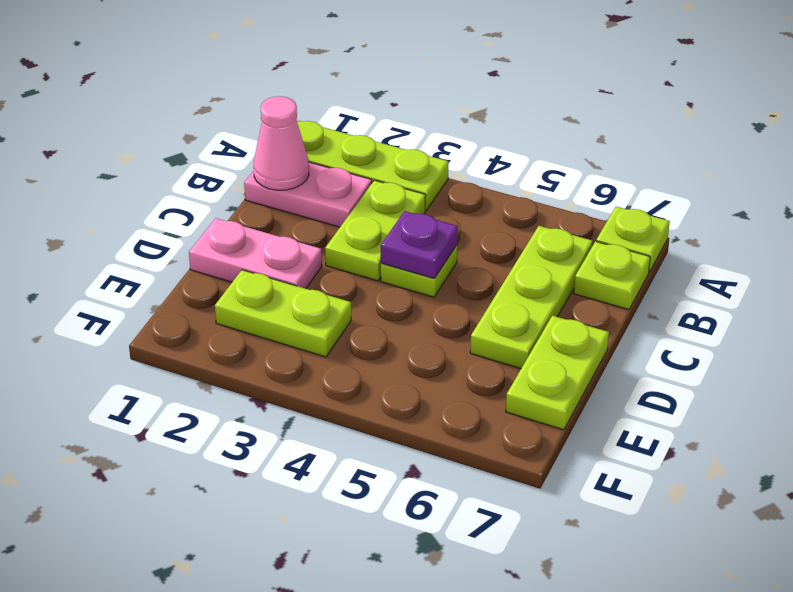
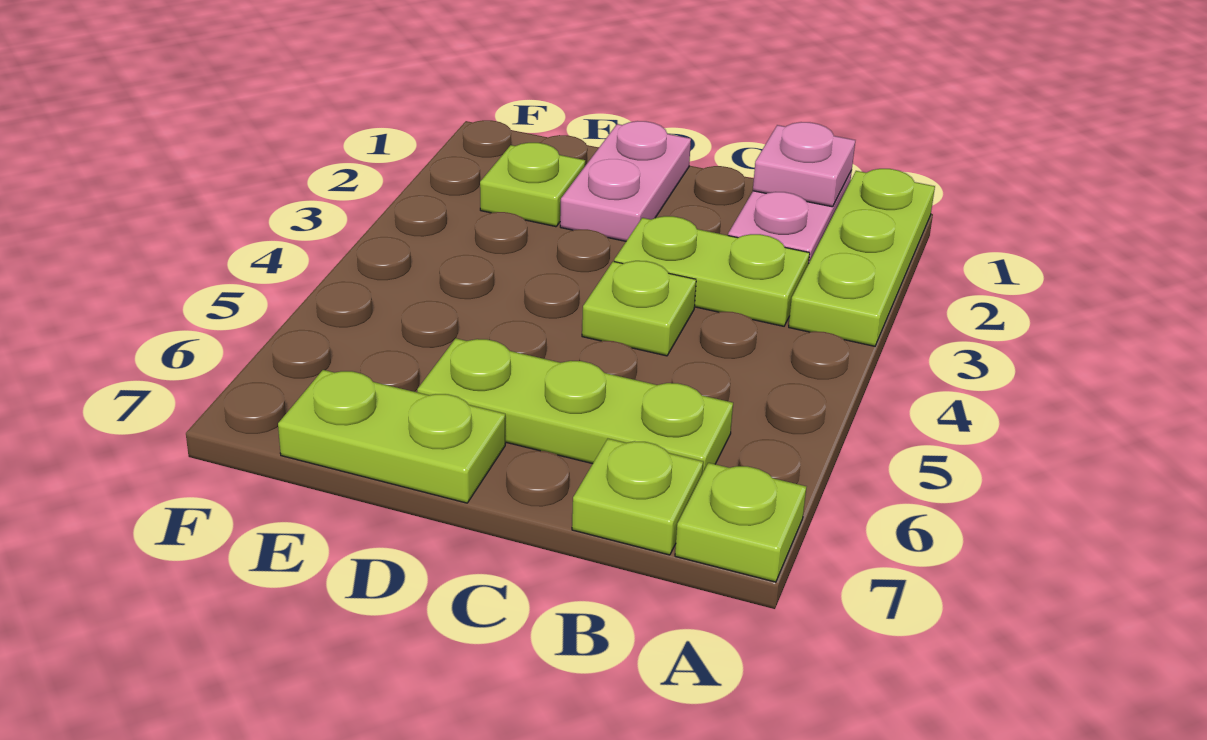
pink 1x1 cone [254,96,309,190] -> pink 1x1 plate [753,122,855,207]
purple 1x1 plate [381,211,458,279] -> none
lime 1x2 plate [215,270,351,357] -> lime 1x1 plate [480,143,585,227]

